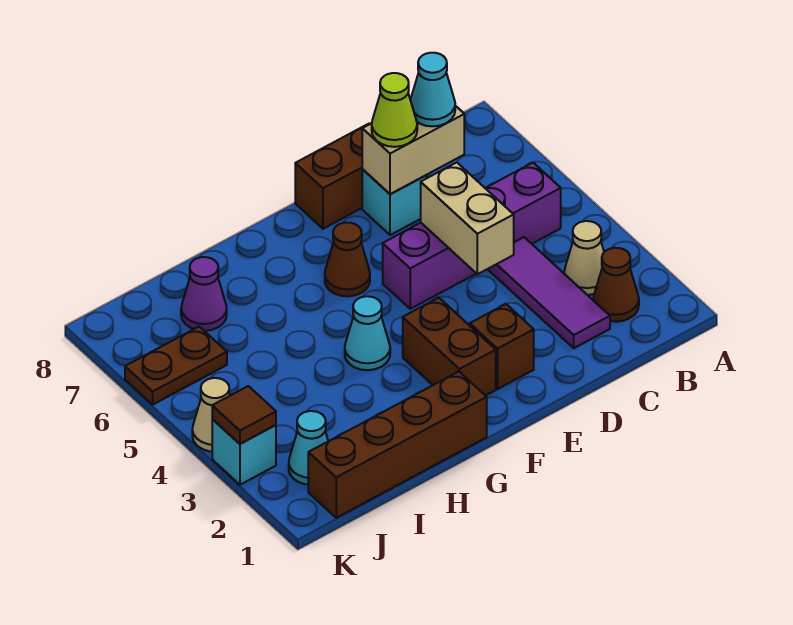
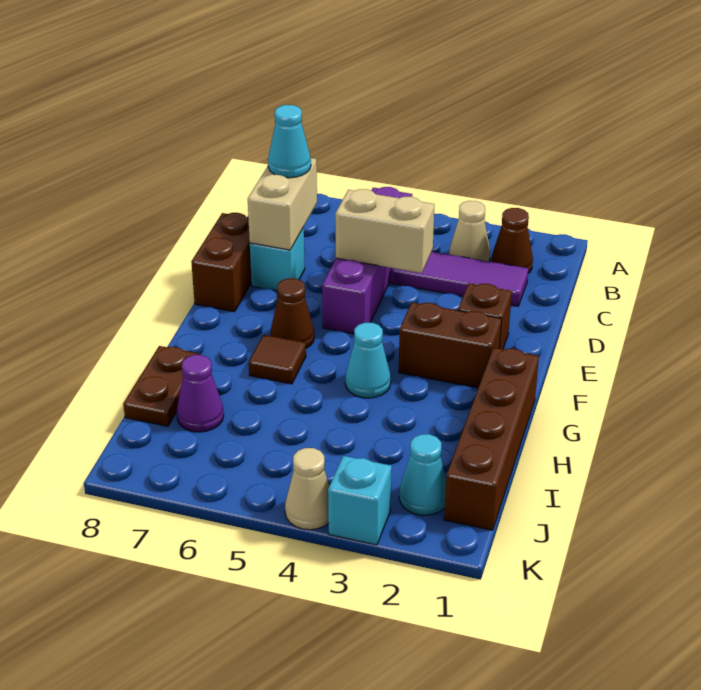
lime 1x1 cone [372,73,417,147] -> none
brown 1x2 plate [125,327,227,404] -> brown 1x2 plate moved to [123,346,201,426]
brown 1x1 tile [212,386,276,444] -> brown 1x1 tile moved to [249,335,306,384]

